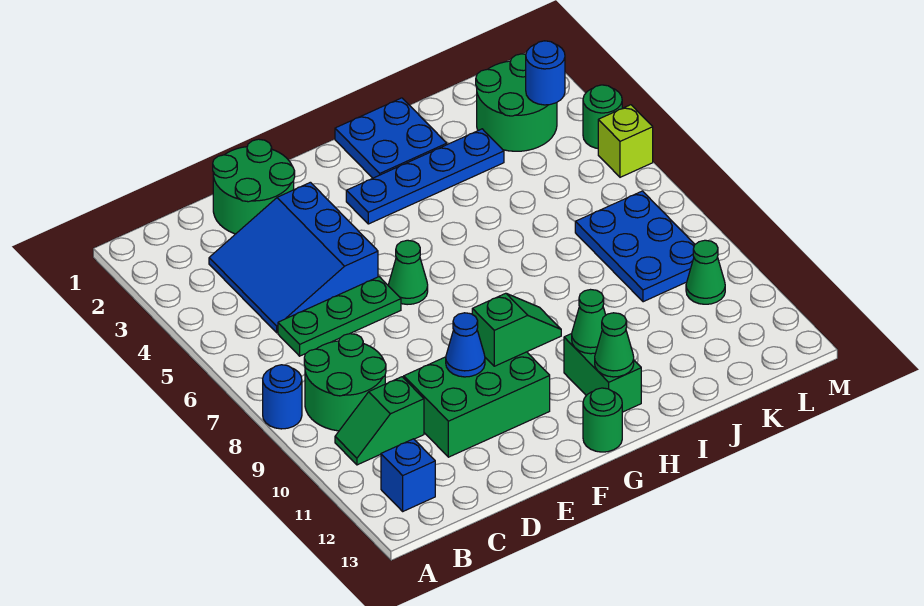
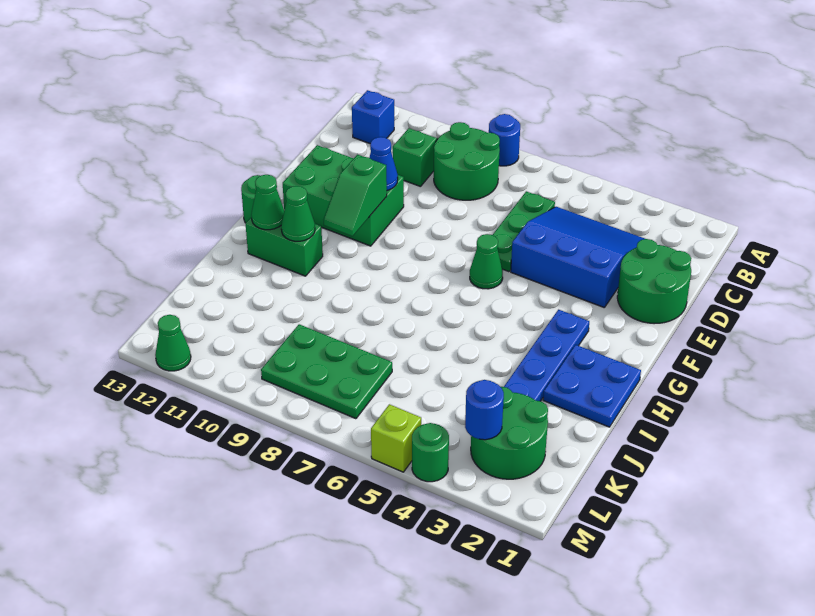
green 2x3 brick [404,352,550,457] -> green 2x3 brick turned to [283,145,404,246]
blue 2x3 plate [575,191,695,302] -> green 2x3 plate [261,324,392,419]
green 1x1 cone [686,240,725,304] -> green 1x1 cone moved to [155,315,191,371]

